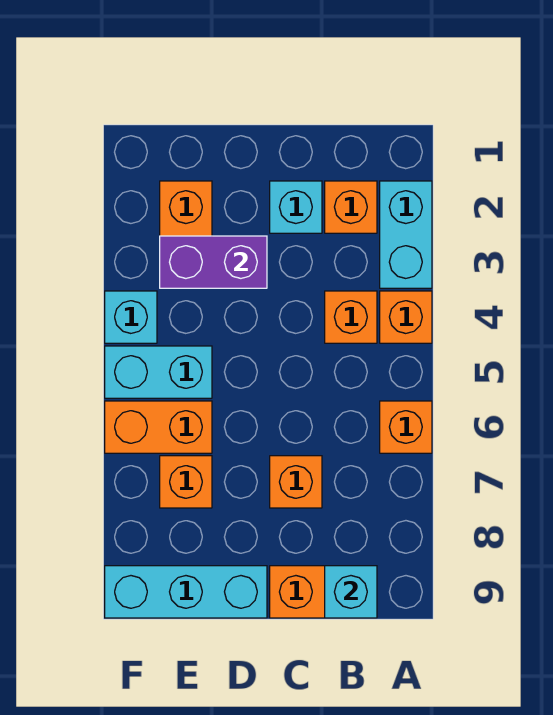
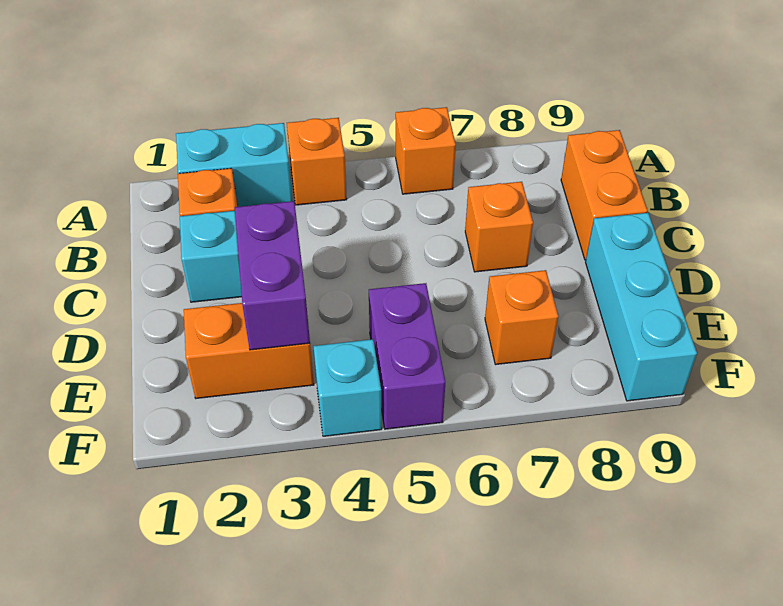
orange 1x1 brick [325,291,377,343] -> none
cyan 1x1 brick [325,566,377,618] -> none
cyan 1x2 brick [105,346,212,398] -> purple 1x2 brick [369,283,445,429]
orange 1x2 brick [105,401,212,453] -> none

